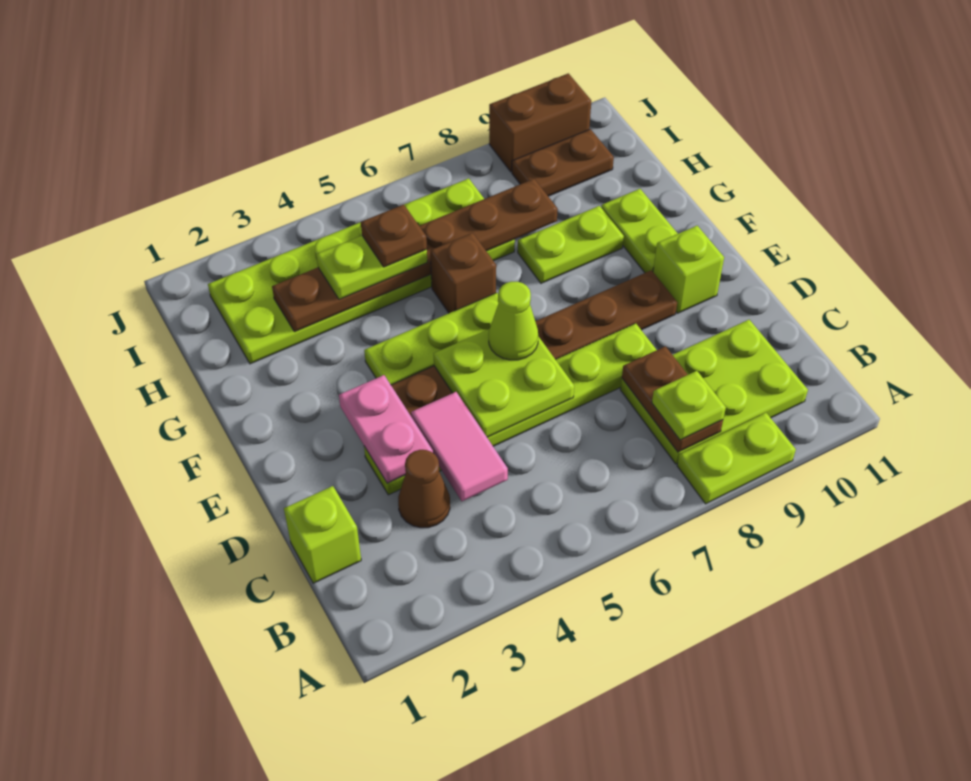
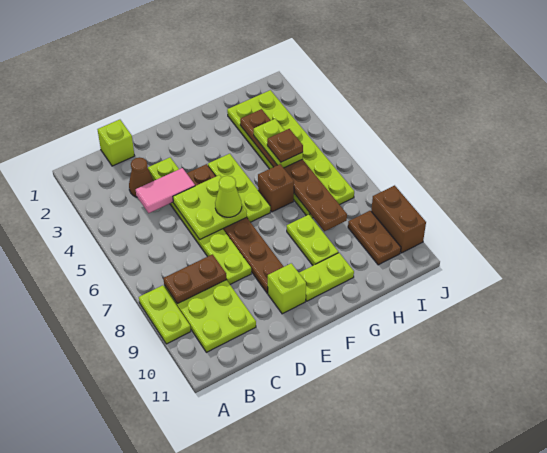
lime 1x1 plate [652,371,726,440] -> none
pink 1x2 plate [339,375,433,483] -> none

